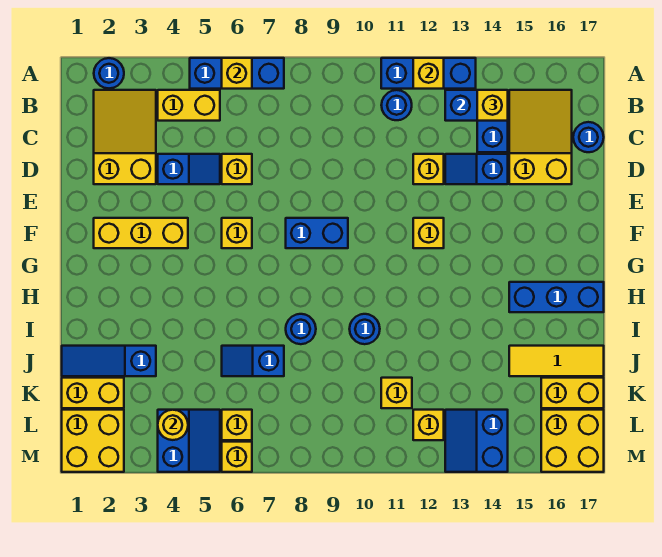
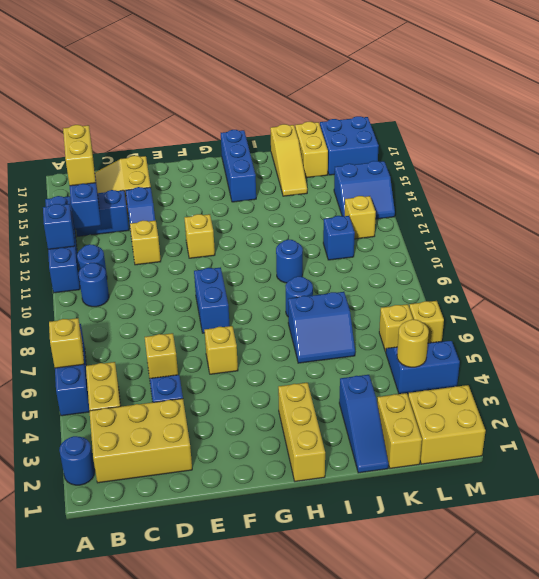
blue 1x3 brick [381,58,476,89] -> blue 1x4 brick [45,196,80,293]
yellow 1x1 brick [413,58,444,89] -> blue 1x1 brick [43,204,75,249]
yellow 2x3 slope [94,90,156,184] -> yellow 2x3 brick [89,399,192,483]
yellow 1x1 brick [477,90,508,121] -> yellow 1x2 brick [63,125,96,186]
blue 1x1 round brick [573,122,604,152] -> blue 1x1 round brick moved to [78,263,109,307]
yellow 1x3 brick [94,218,188,248] -> yellow 1x3 brick moved to [278,383,325,481]
blue 1x2 slope [222,346,284,376] -> blue 2x2 slope [288,292,355,363]
yellow 1x3 tile [509,346,604,376] -> yellow 1x3 slope [270,124,307,196]
yellow 1x1 brick [381,378,412,408] -> blue 1x1 brick [323,216,355,260]
yellow 2x2 brick [541,410,604,472] -> blue 2x2 brick [320,116,379,175]

